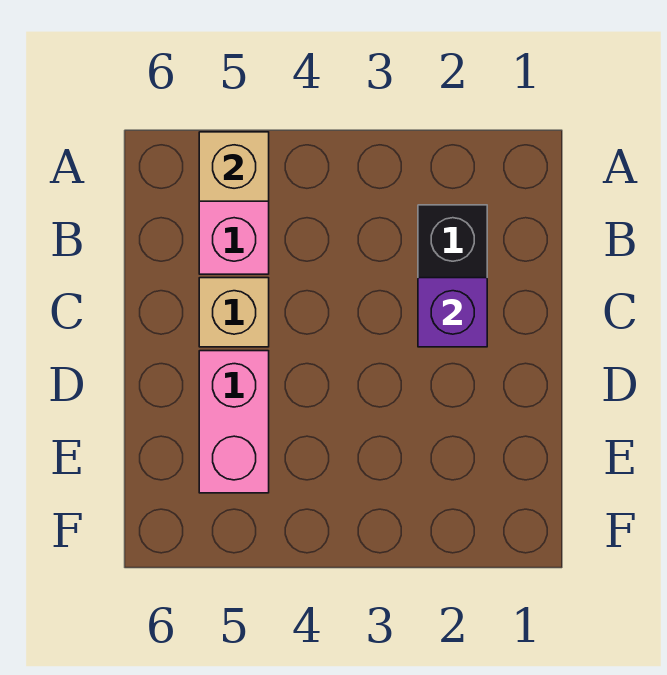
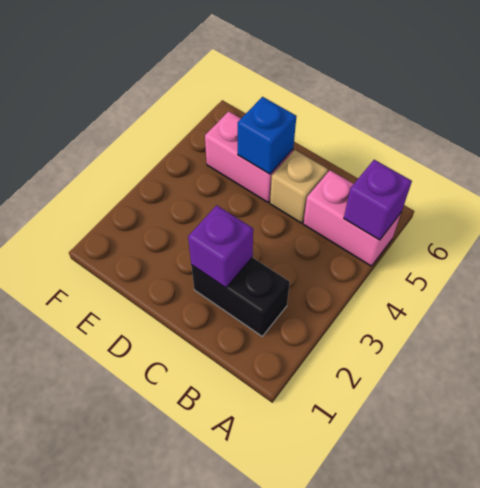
tan 1x1 brick [199,132,269,201] -> purple 1x1 brick [344,160,412,240]
none -> blue 1x1 brick [238,97,296,174]

